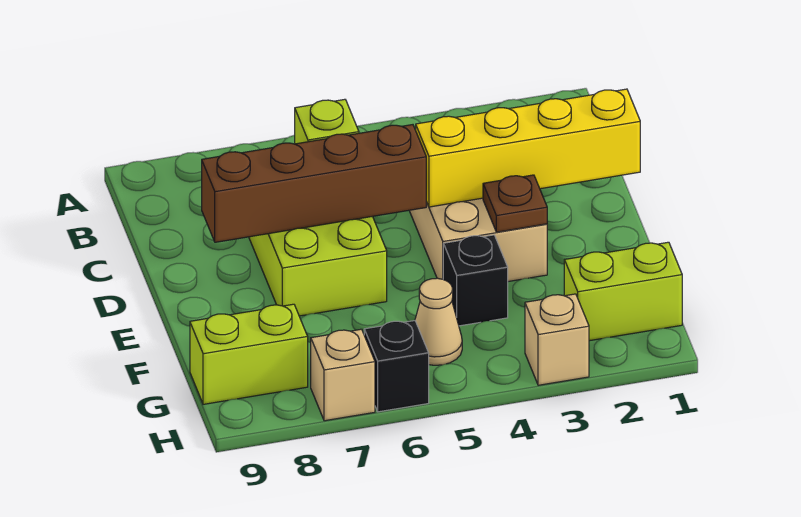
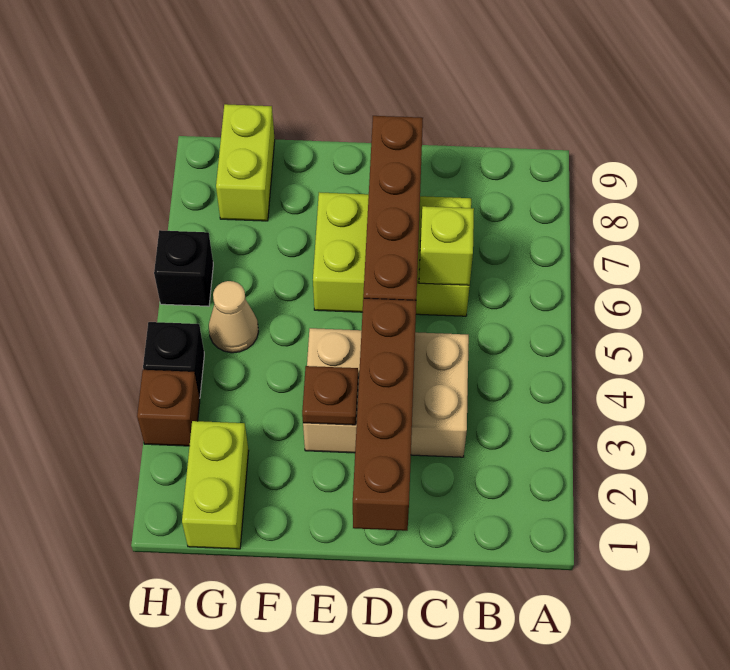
yellow 1x4 brick [416,89,640,207] -> brown 1x4 brick [353,298,416,531]
black 1x1 brick [443,235,508,326] -> black 1x1 brick moved to [143,322,204,398]
tan 1x1 brick [525,294,589,385] -> brown 1x1 brick [137,370,200,446]
tan 1x1 brick [311,329,375,421] -> none

